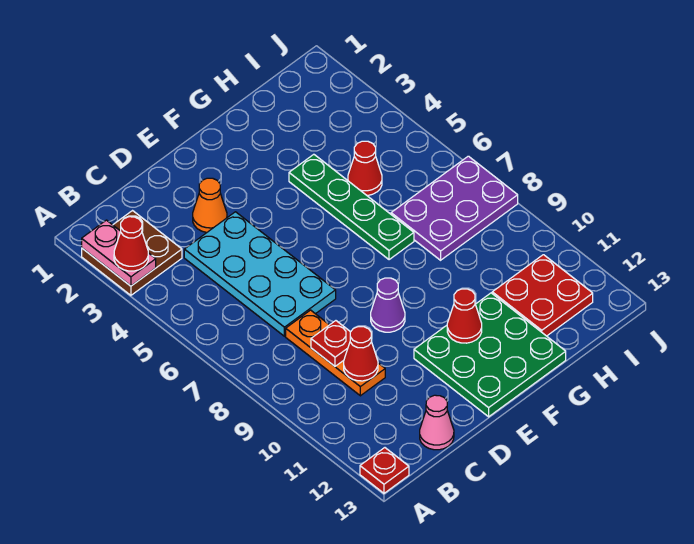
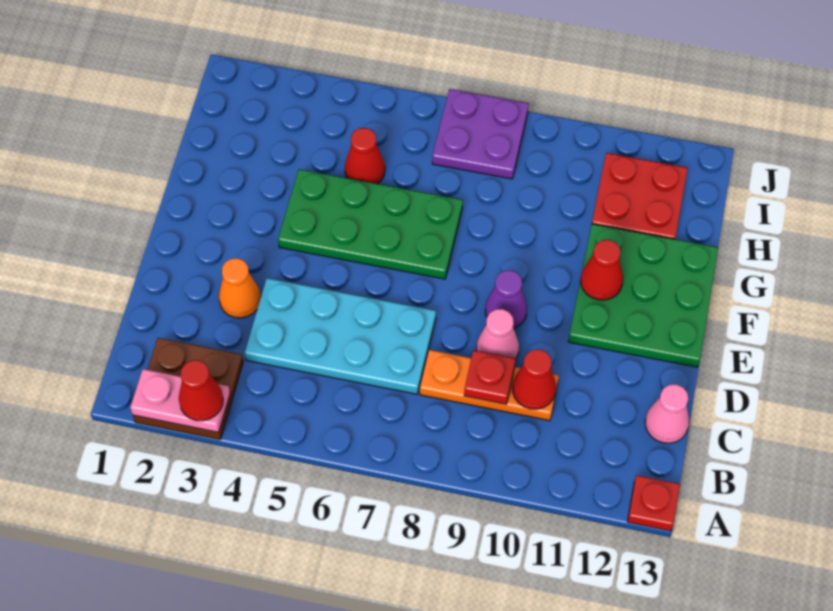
none -> pink 1x1 cone [477,309,519,359]
green 1x4 plate [289,154,414,260] -> green 2x4 plate [278,169,463,279]
purple 2x3 plate [391,156,518,260] -> purple 2x2 plate [432,89,529,179]

